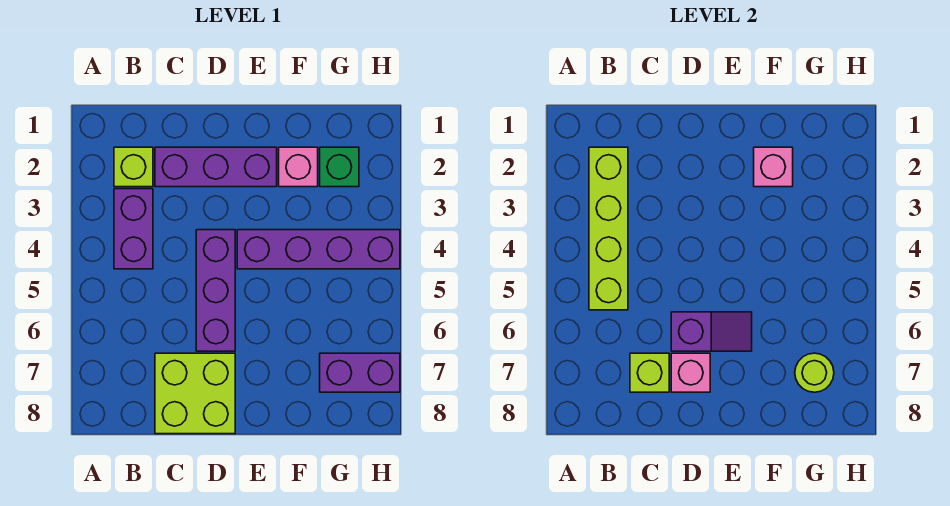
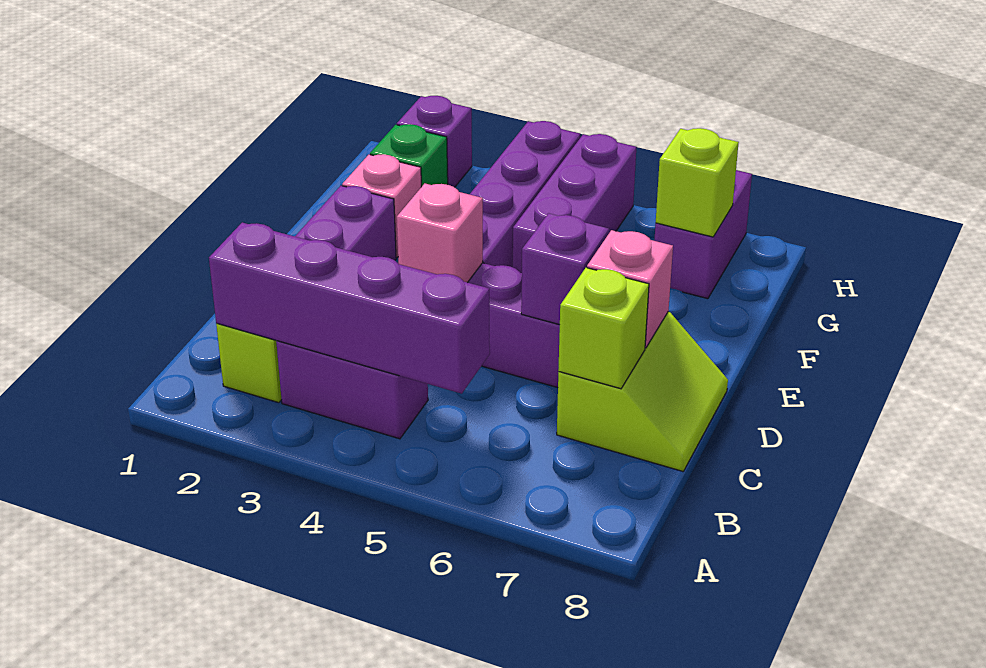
lime 1x4 brick [589,147,628,310] -> purple 1x4 brick [209,223,490,394]
lime 2x2 brick [155,353,235,434] -> lime 2x2 slope [557,311,728,471]
pink 1x1 brick [754,147,793,187] -> pink 1x1 brick moved to [397,184,483,283]
none -> purple 1x3 brick [513,134,636,273]
lime 1x1 round brick [795,353,834,392] -> lime 1x1 brick [656,128,739,237]
none -> purple 1x1 brick [397,96,472,187]

